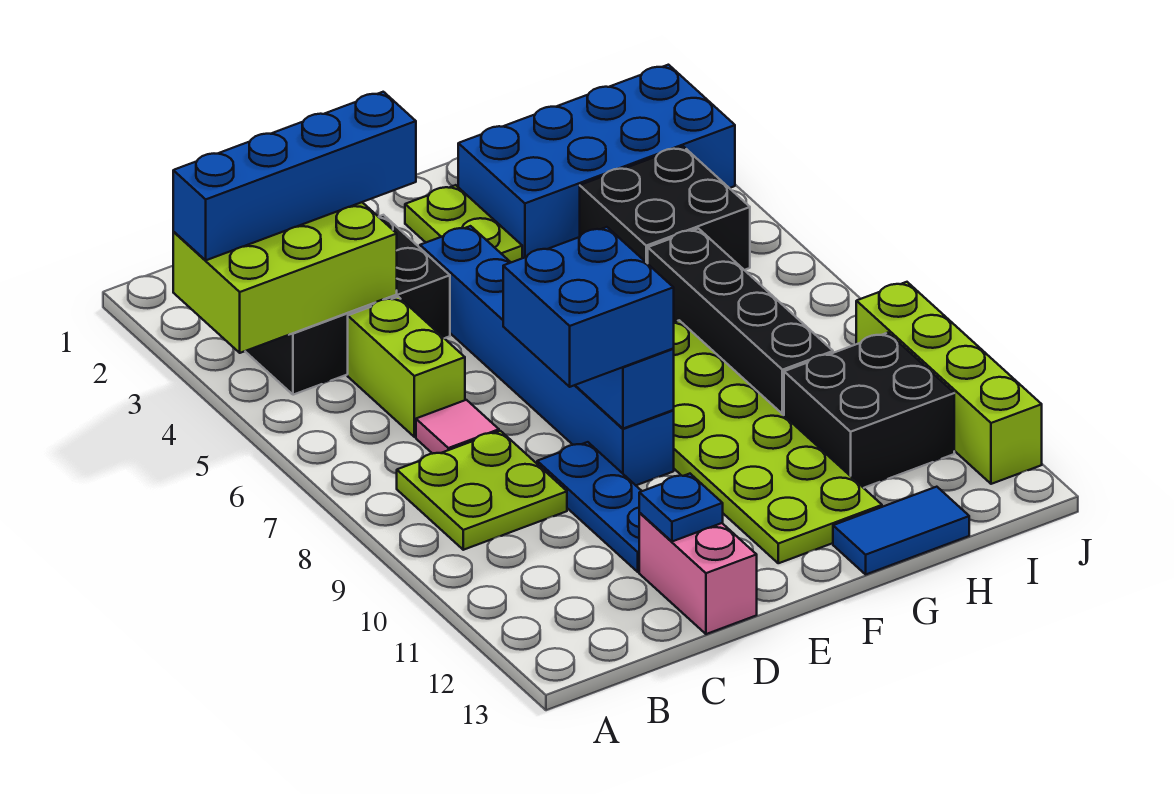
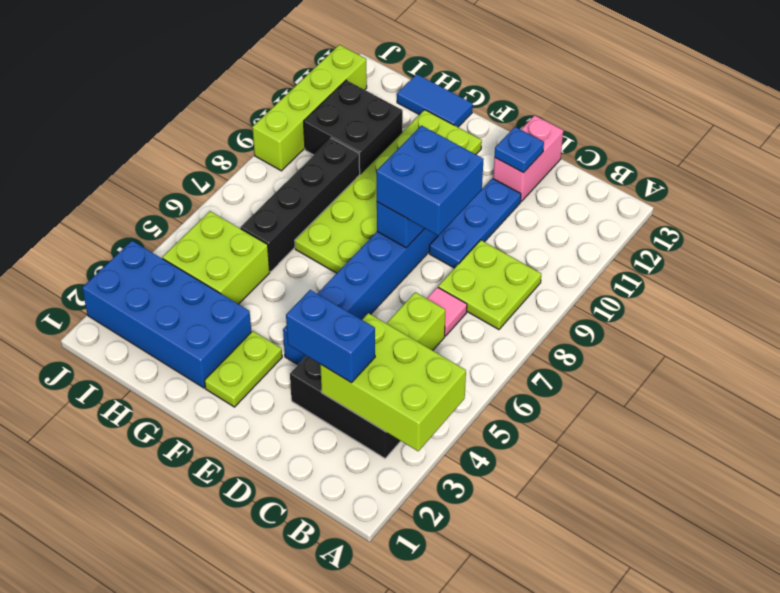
blue 1x4 brick [173,92,416,260] -> blue 1x2 brick [286,290,375,383]
black 2x2 brick [580,147,750,270] -> lime 2x2 brick [162,211,270,304]

